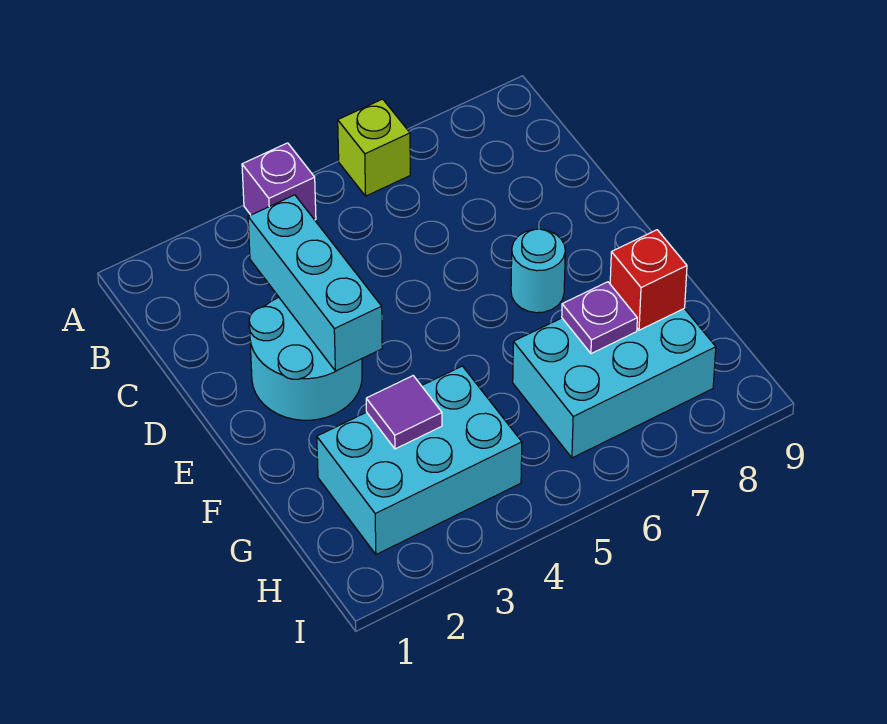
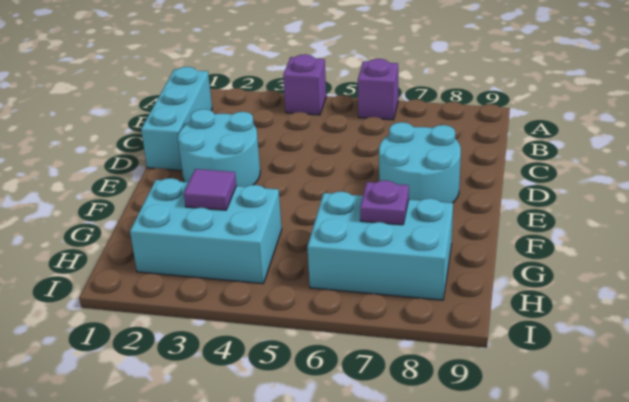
lime 1x1 brick [338,99,410,196] -> purple 1x1 brick [358,59,398,120]
cyan 1x3 brick [248,195,382,371] -> cyan 1x3 brick moved to [141,67,212,171]
cyan 1x1 round brick [511,229,565,313] -> cyan 2x2 round brick [379,122,461,203]
red 1x1 brick [610,230,687,330] -> none

